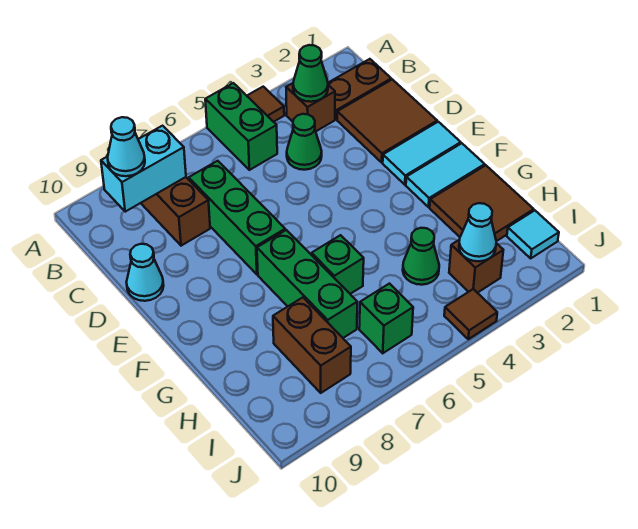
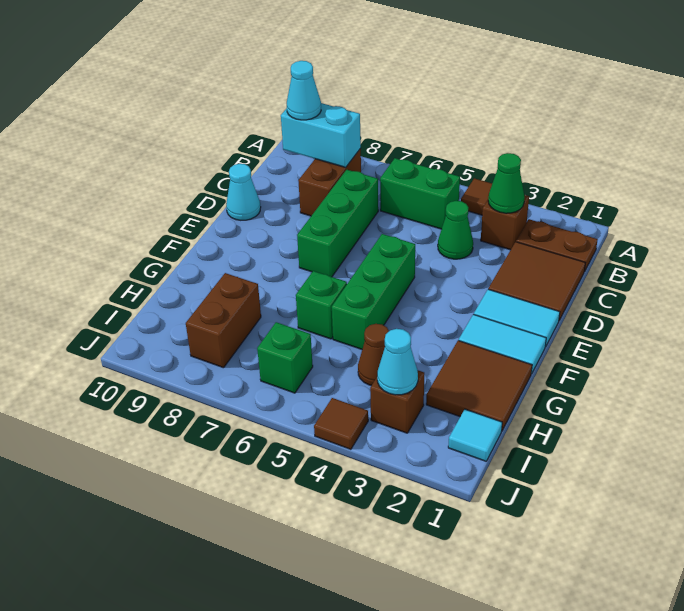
green 1x2 brick [205,83,277,170] -> green 1x2 brick turned to [380,158,460,229]
green 1x3 brick [257,230,357,338] -> green 1x3 brick moved to [332,234,415,349]
green 1x1 cone [403,228,439,285] -> brown 1x1 cone [358,324,389,385]

